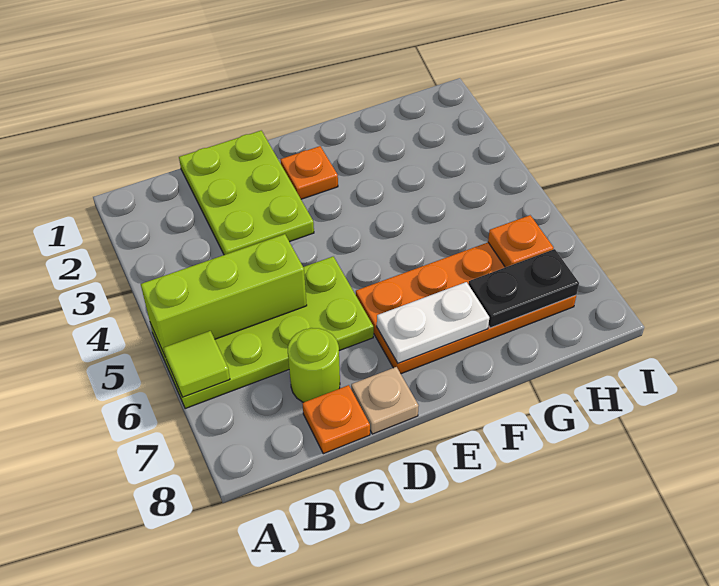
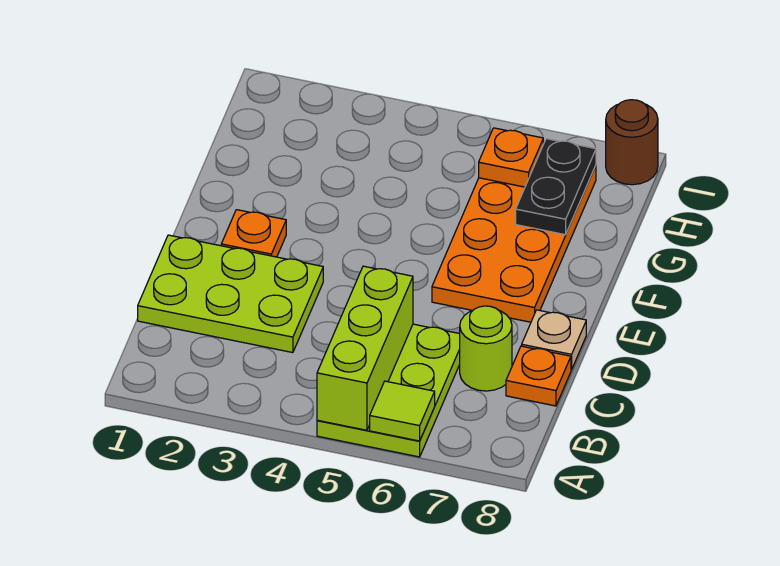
lime 2x4 plate [150,257,374,409] -> lime 2x3 plate [317,324,460,457]
white 1x2 plate [377,282,489,363] -> none
none -> brown 1x1 round brick [606,100,658,185]

